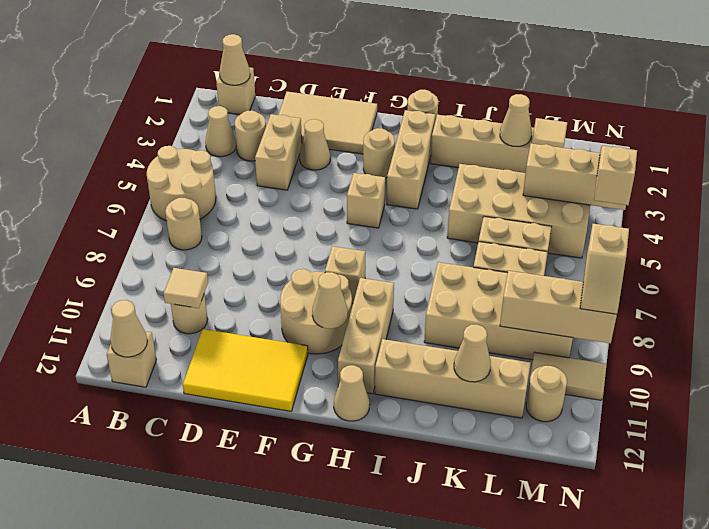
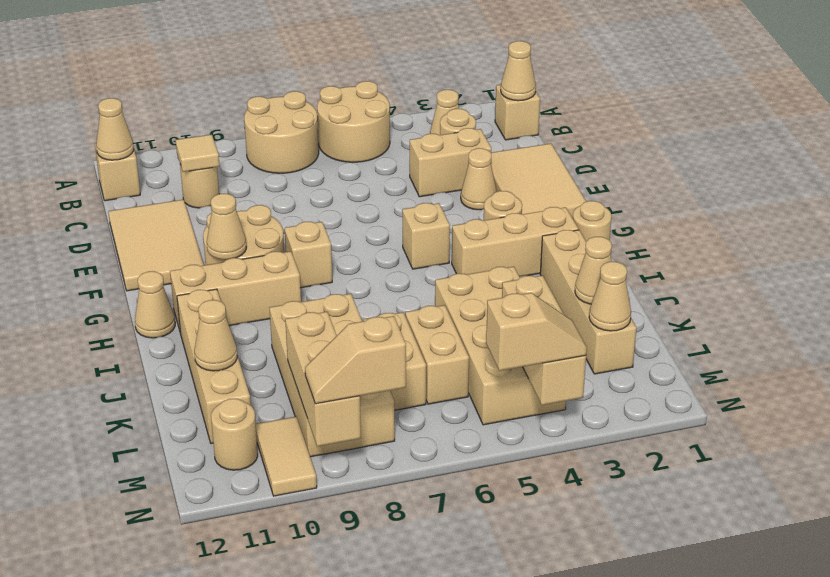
tan 1x1 round brick [165,198,202,250] -> tan 2x2 round brick [244,91,319,173]
yellow 2x3 tile [183,329,308,411] -> tan 2x3 tile [108,200,204,291]
tan 1x1 tile [532,118,567,148] -> tan 1x1 cone [589,262,631,331]

